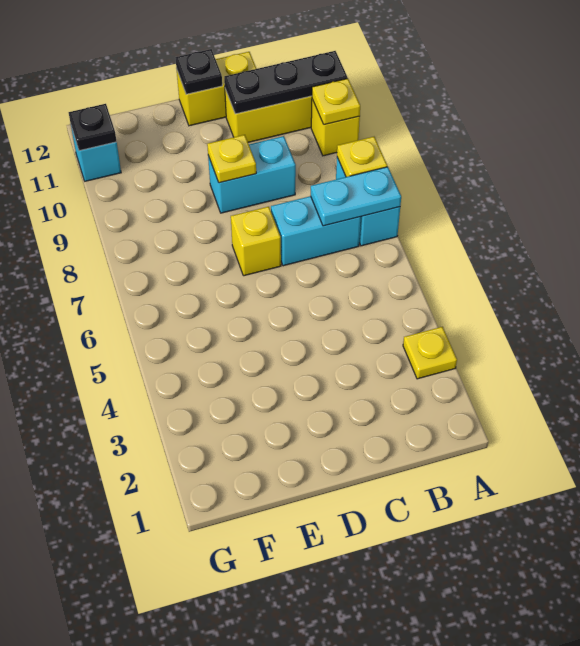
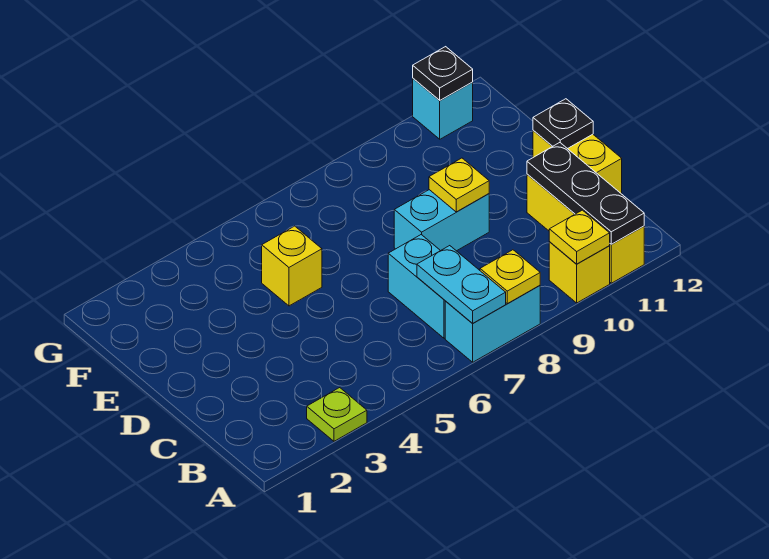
yellow 1x1 plate [403,327,457,379] -> lime 1x1 plate [307,388,367,441]
cyan 1x2 brick [208,136,296,213] -> cyan 1x2 brick turned to [394,190,489,251]
yellow 1x1 brick [231,207,281,276] -> yellow 1x1 brick moved to [262,226,322,306]

